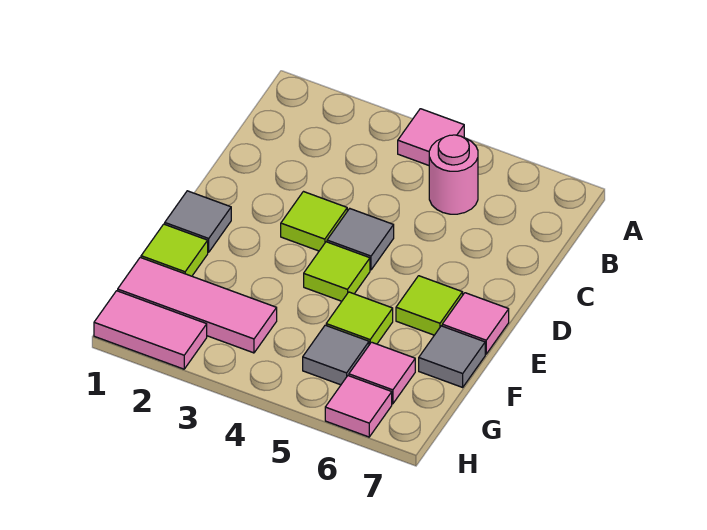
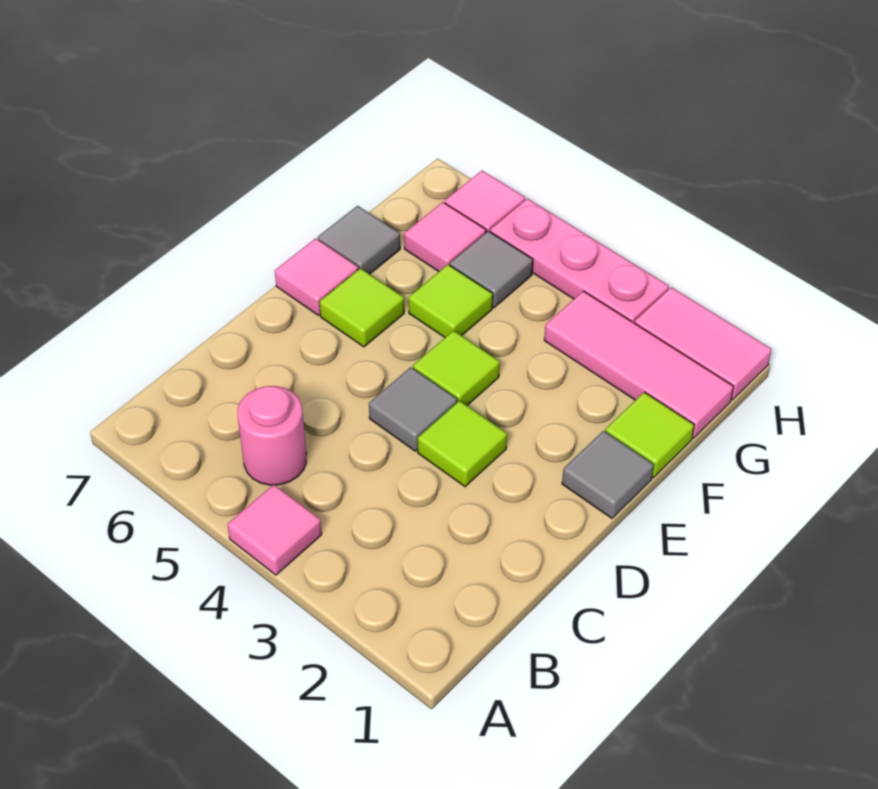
none -> pink 1x3 plate [490,199,669,323]

